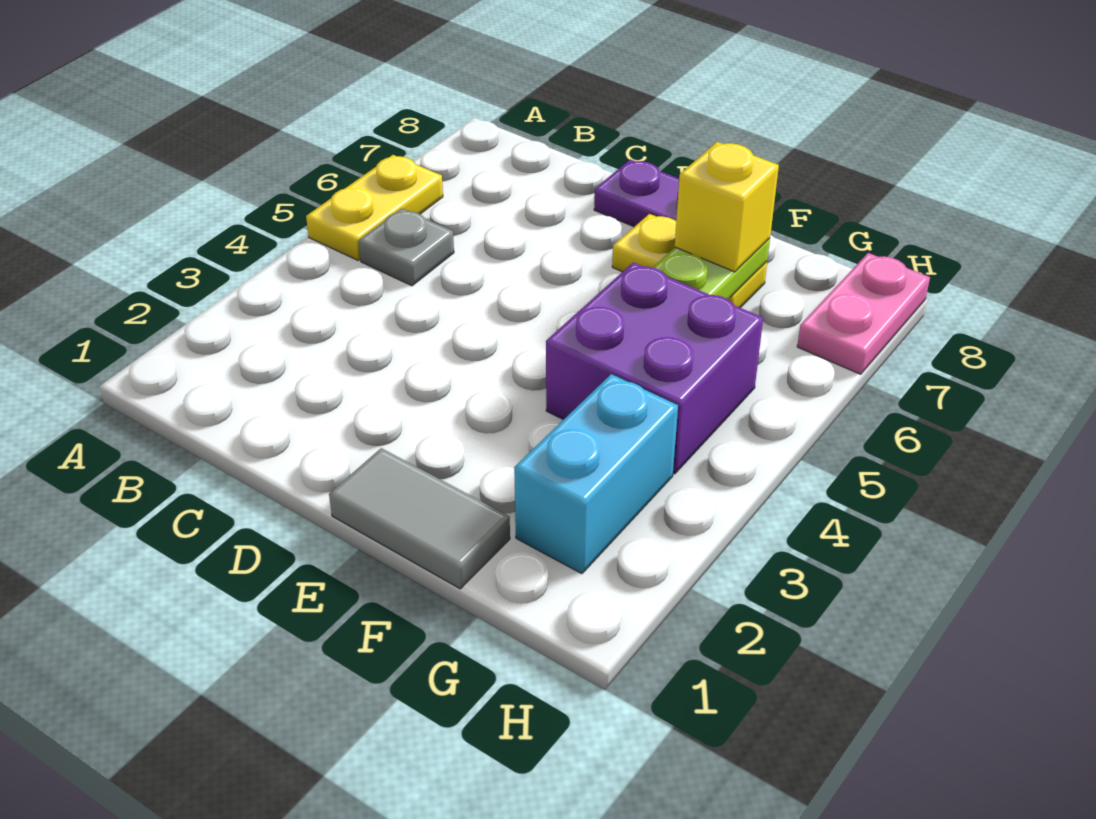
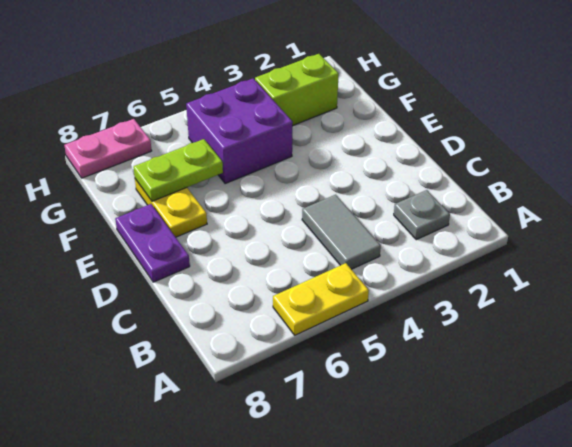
grey 1x1 plate [359,208,454,286] -> grey 1x1 plate moved to [394,190,450,240]
grey 1x2 tile [329,448,510,589] -> grey 1x2 tile moved to [302,195,381,269]
yellow 1x1 brick [675,142,779,272] -> none
cyan 1x2 brick [514,374,678,574] -> lime 1x2 brick [255,54,339,126]

